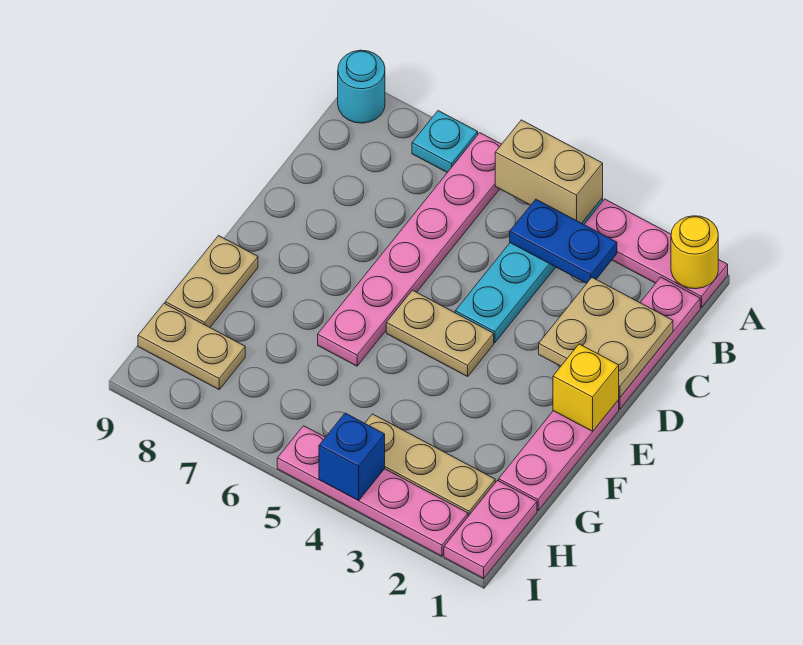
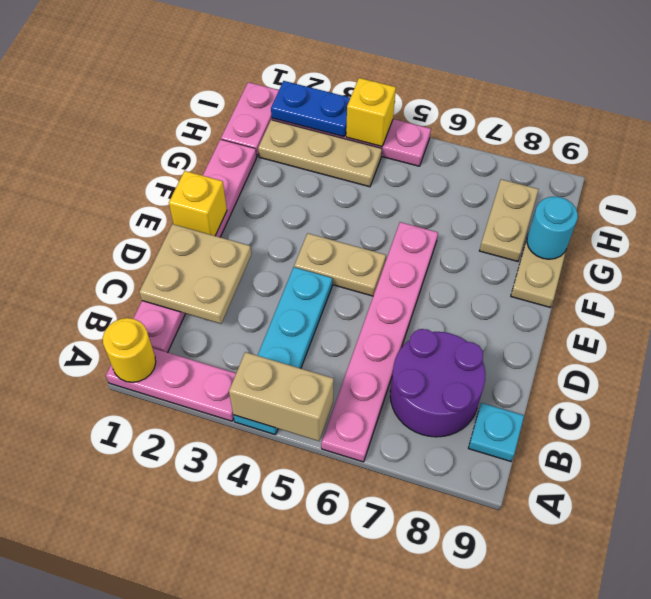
cyan 1x1 plate [412,111,478,172] -> cyan 1x1 plate moved to [469,403,524,461]
cyan 1x1 round brick [338,50,385,123] -> cyan 1x1 round brick moved to [527,196,578,259]
blue 1x2 plate [510,199,617,283] -> blue 1x2 plate moved to [271,81,350,137]
none -> purple 2x2 round brick [390,329,485,437]
tan 1x2 plate [138,303,245,389] -> tan 1x2 plate turned to [480,179,539,261]
blue 1x1 brick [319,413,385,501] -> yellow 1x1 brick [346,78,396,147]

